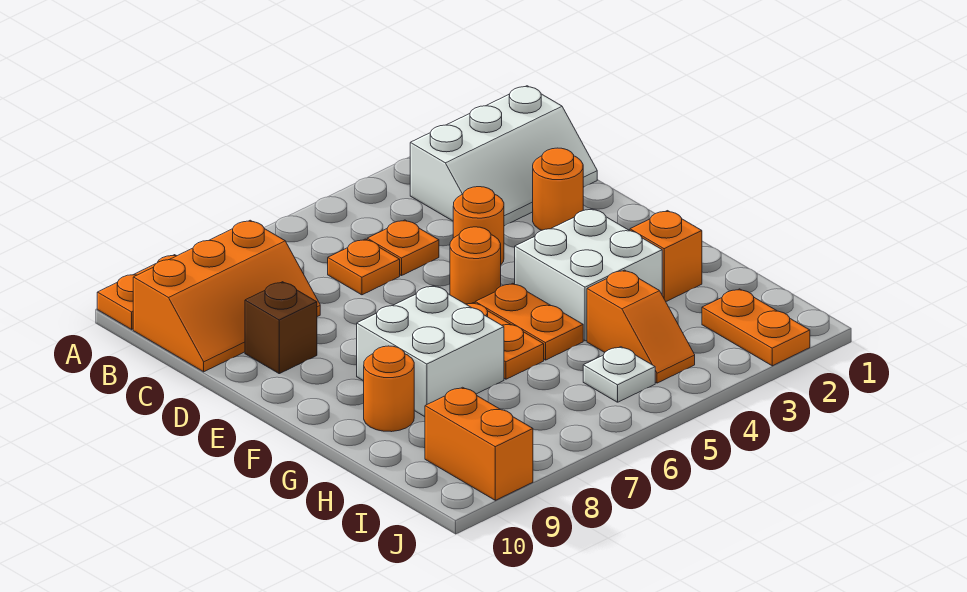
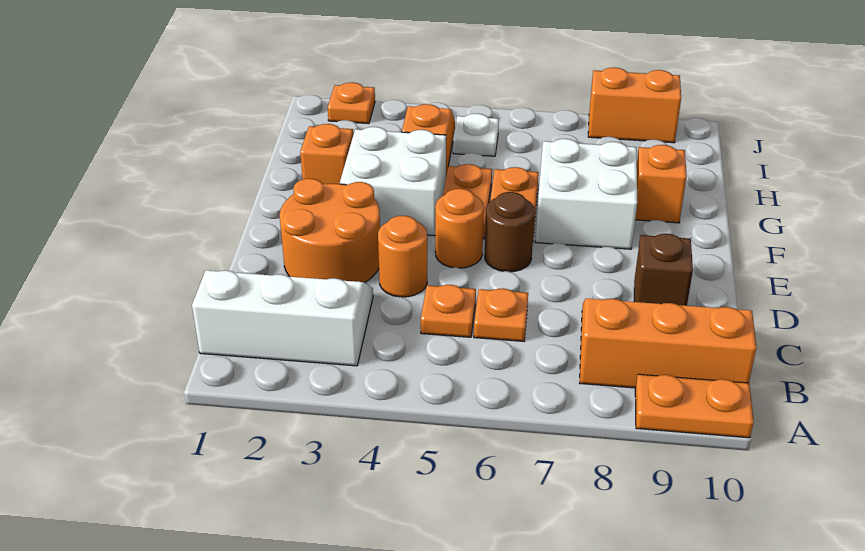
orange 1x1 round brick [533,148,583,230] -> orange 2x2 round brick [280,179,380,283]
none -> brown 1x1 round brick [485,192,535,272]
orange 1x1 round brick [364,346,414,432] -> orange 1x1 brick [635,145,687,223]
orange 1x2 plate [702,289,810,366] -> orange 1x1 plate [328,82,375,124]
orange 1x2 brick [425,387,533,500] -> orange 1x2 brick turned to [588,67,681,143]

